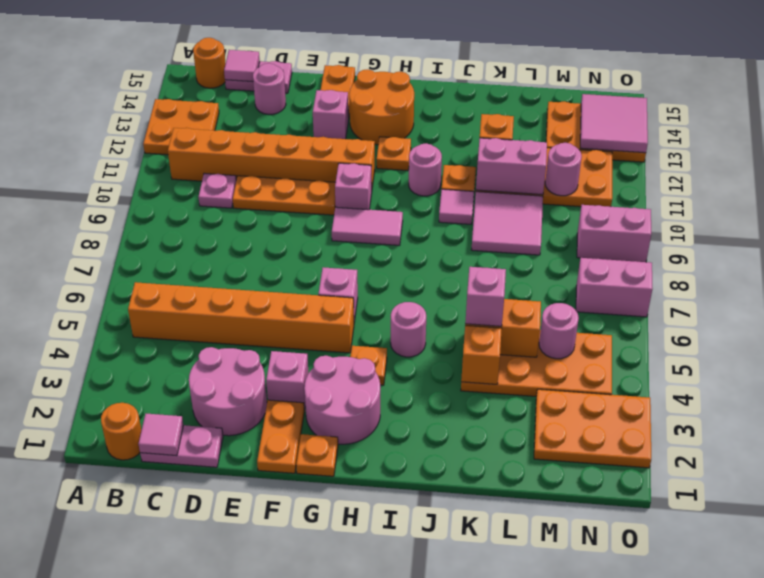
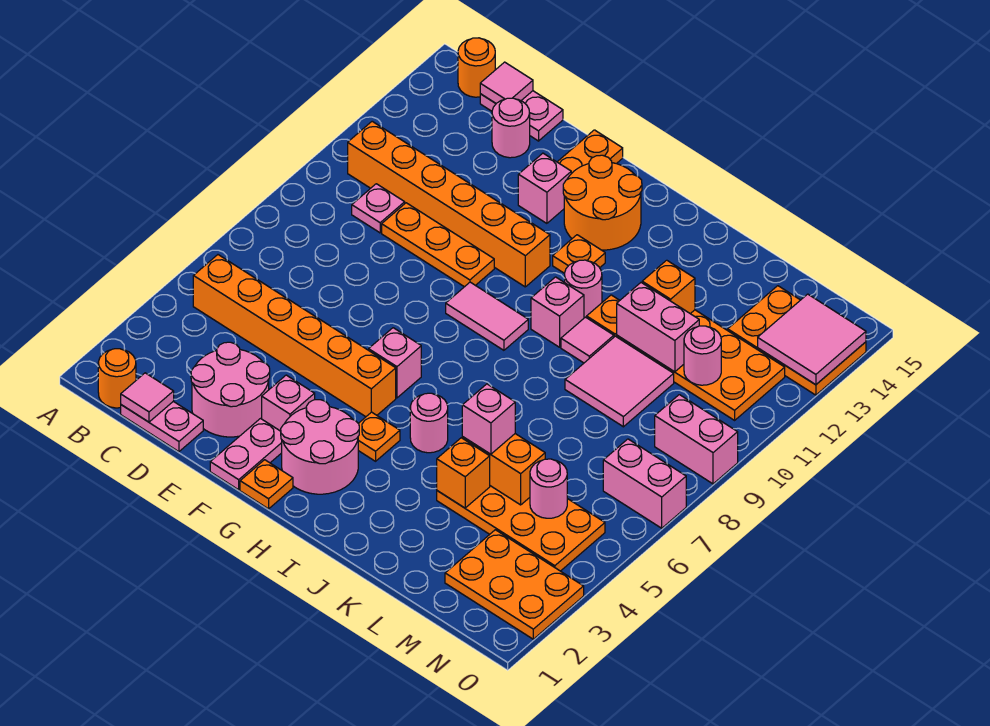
orange 2x2 plate [143,99,219,155] -> none
orange 1x2 plate [257,400,305,473] -> pink 1x2 plate [210,419,282,490]
pink 1x1 brick [335,163,372,210] -> pink 1x1 brick moved to [531,277,584,347]

